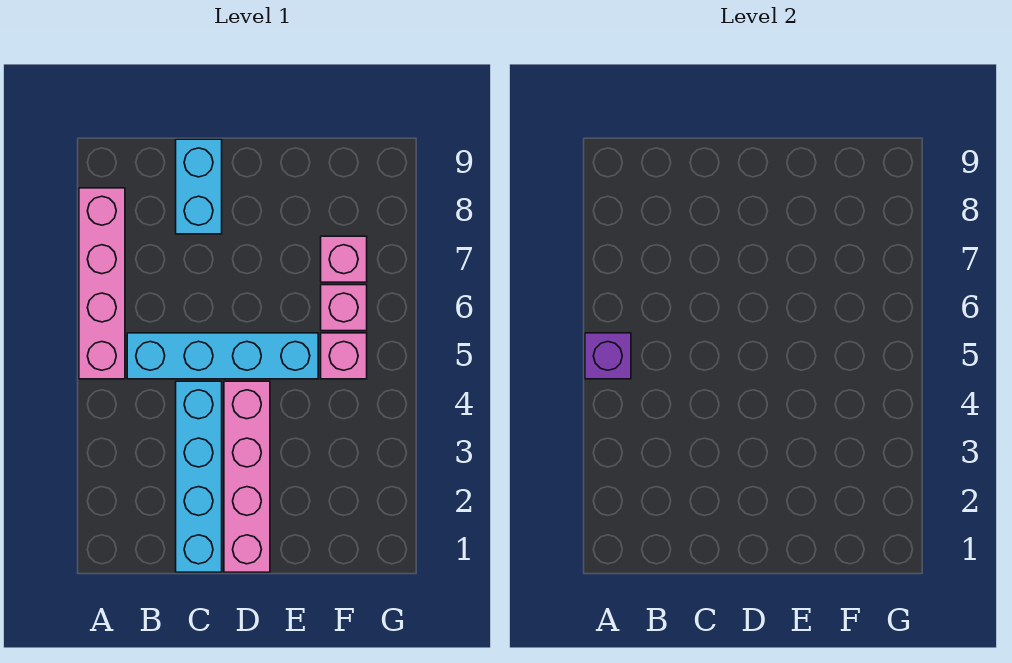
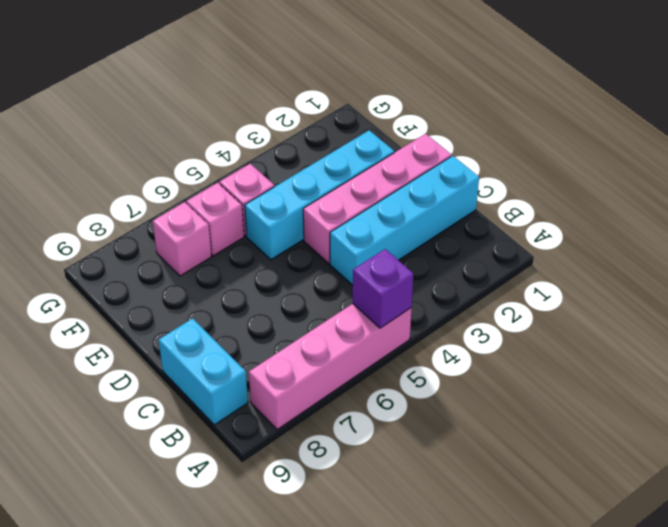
cyan 1x4 brick [127,333,318,379] -> cyan 1x4 brick turned to [245,130,394,260]
cyan 1x2 brick [176,139,222,234] -> cyan 1x2 brick turned to [159,318,248,425]

